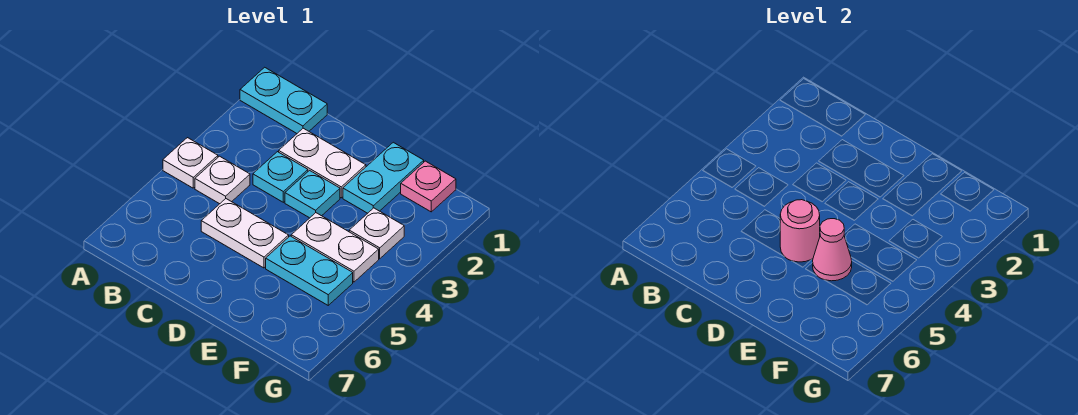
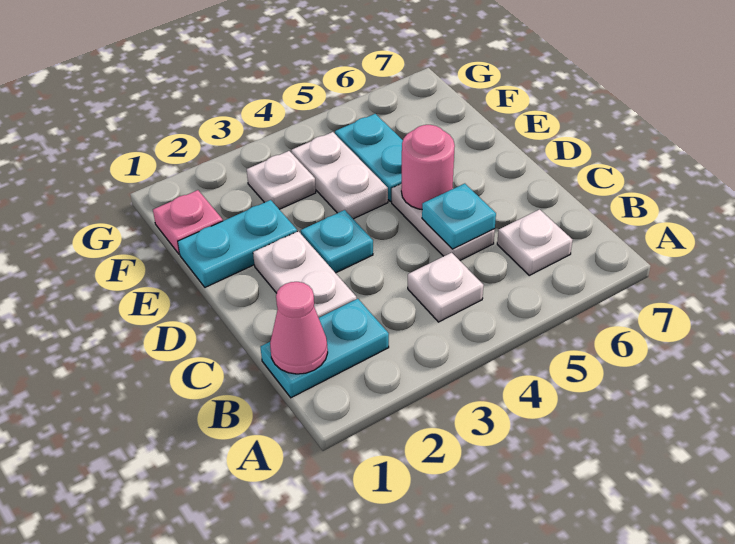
cyan 1x2 plate [240,67,327,133] -> cyan 1x2 plate turned to [260,299,389,398]
white 1x1 plate [163,138,218,188] -> white 1x1 plate moved to [497,209,572,275]
cyan 1x1 plate [253,152,308,202] -> cyan 1x1 plate moved to [422,184,496,249]
pink 1x1 cone [813,219,852,281] -> pink 1x1 cone moved to [270,282,328,374]

